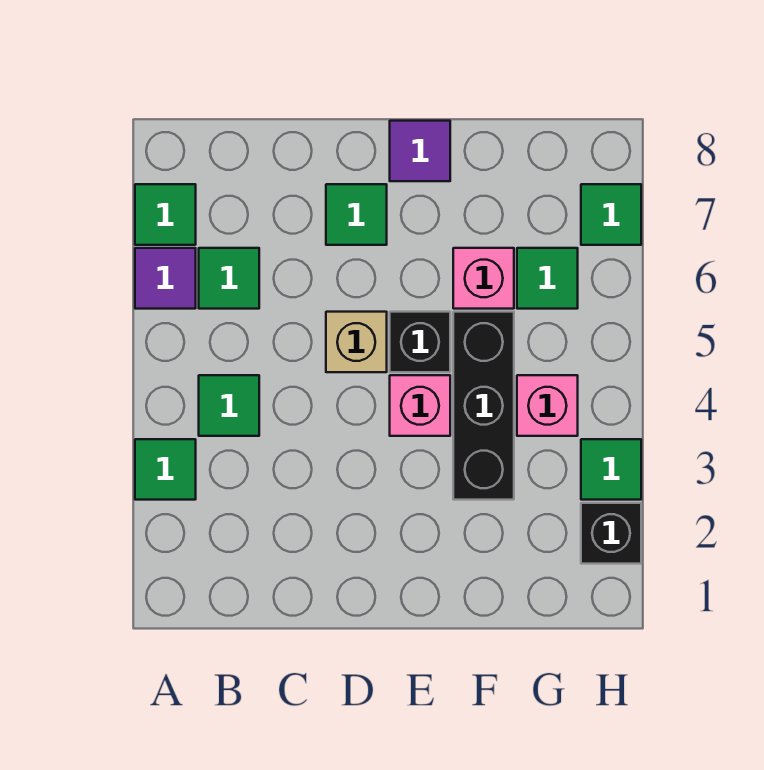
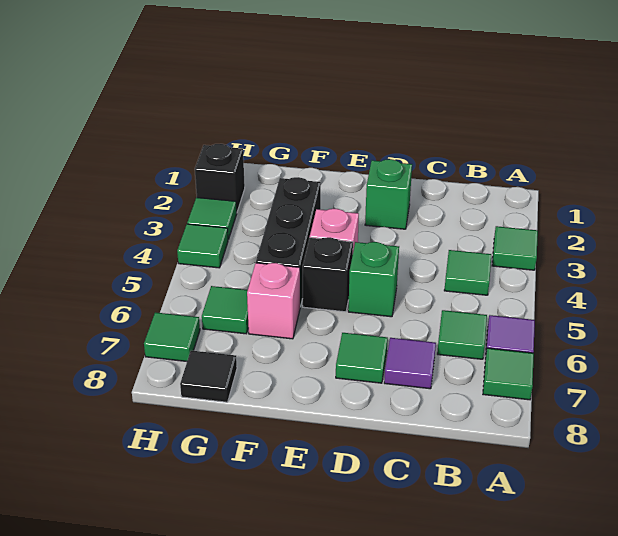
none -> green 1x1 brick [365,159,412,229]
tan 1x1 brick [326,312,387,372] -> green 1x1 brick [348,242,399,317]
purple 1x1 tile [390,121,450,181] -> purple 1x1 tile moved to [384,338,436,389]
pink 1x1 brick [517,375,578,436] -> none
none -> black 1x1 tile [180,351,237,402]
none -> green 1x1 tile [177,224,228,268]

